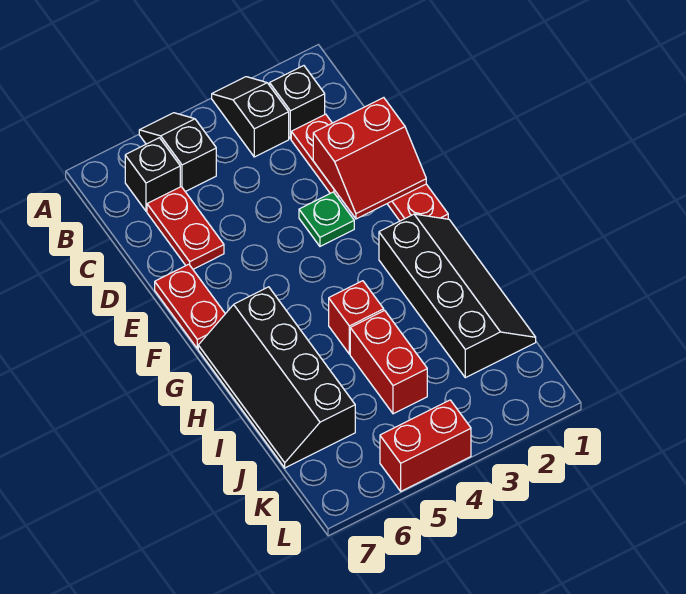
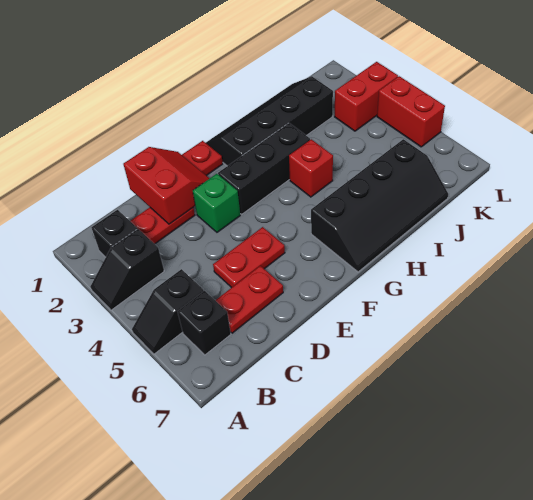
green 1x1 plate [299,192,354,246] -> green 1x1 brick [193,174,240,232]
red 1x2 plate [155,264,225,349] -> red 1x2 plate moved to [213,227,285,288]
none -> black 1x3 brick [218,123,310,214]
red 1x2 brick [350,310,427,414] -> red 1x2 brick moved to [335,62,398,131]

